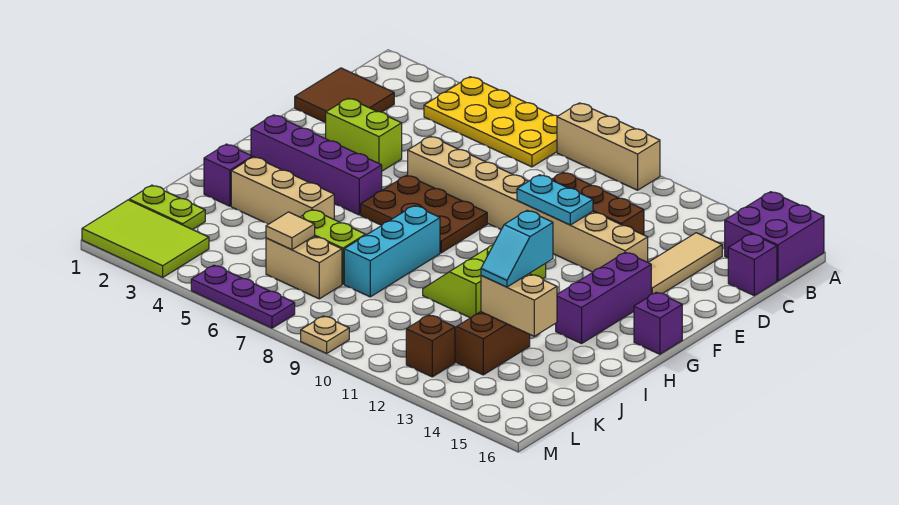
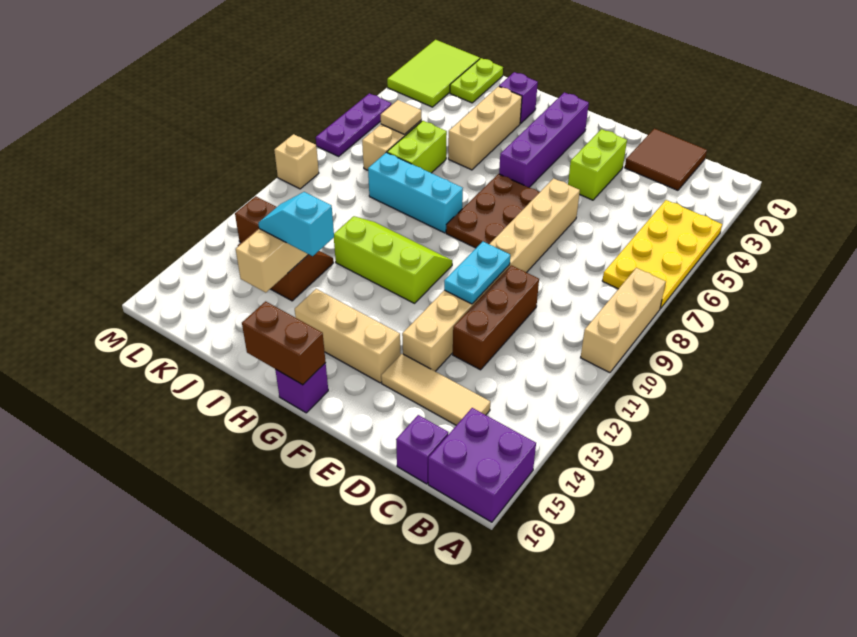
purple 1x3 brick [556,252,651,344] -> tan 1x3 brick [295,289,401,383]
none -> brown 1x2 brick [242,301,326,385]
tan 1x1 plate [301,316,349,353] -> tan 1x1 brick [274,134,319,189]

